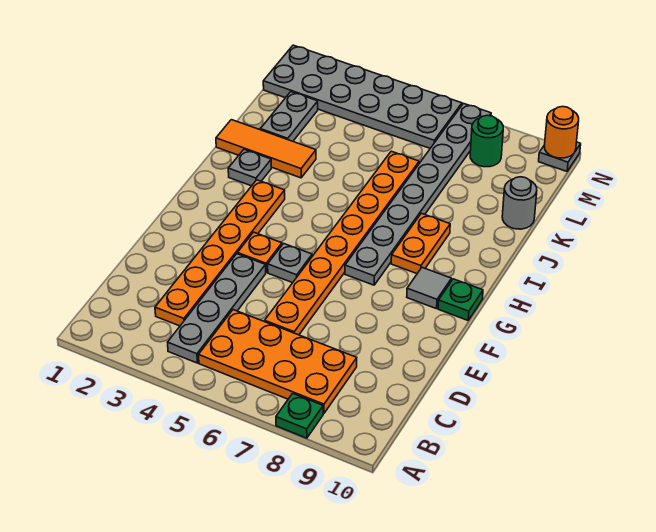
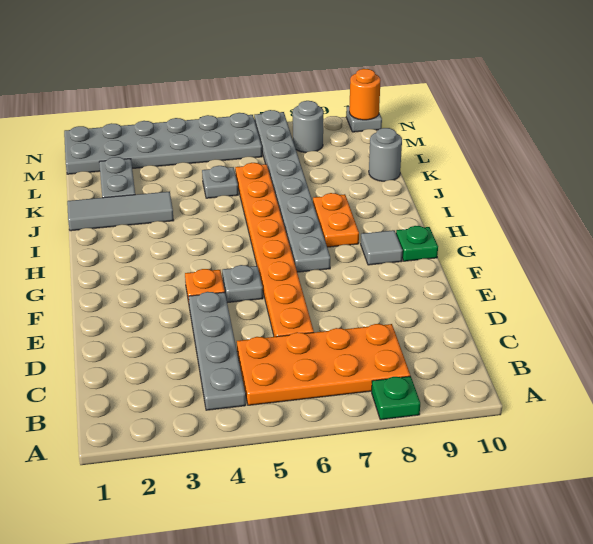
orange 1x6 plate [155,180,285,326] -> none
grey 1x1 plate [228,149,271,186] -> grey 1x1 plate moved to [202,166,238,198]
orange 1x3 tile [216,120,316,178] -> grey 1x3 tile [67,191,174,231]
green 1x1 round brick [470,115,503,167] -> grey 1x1 round brick [293,101,323,153]

